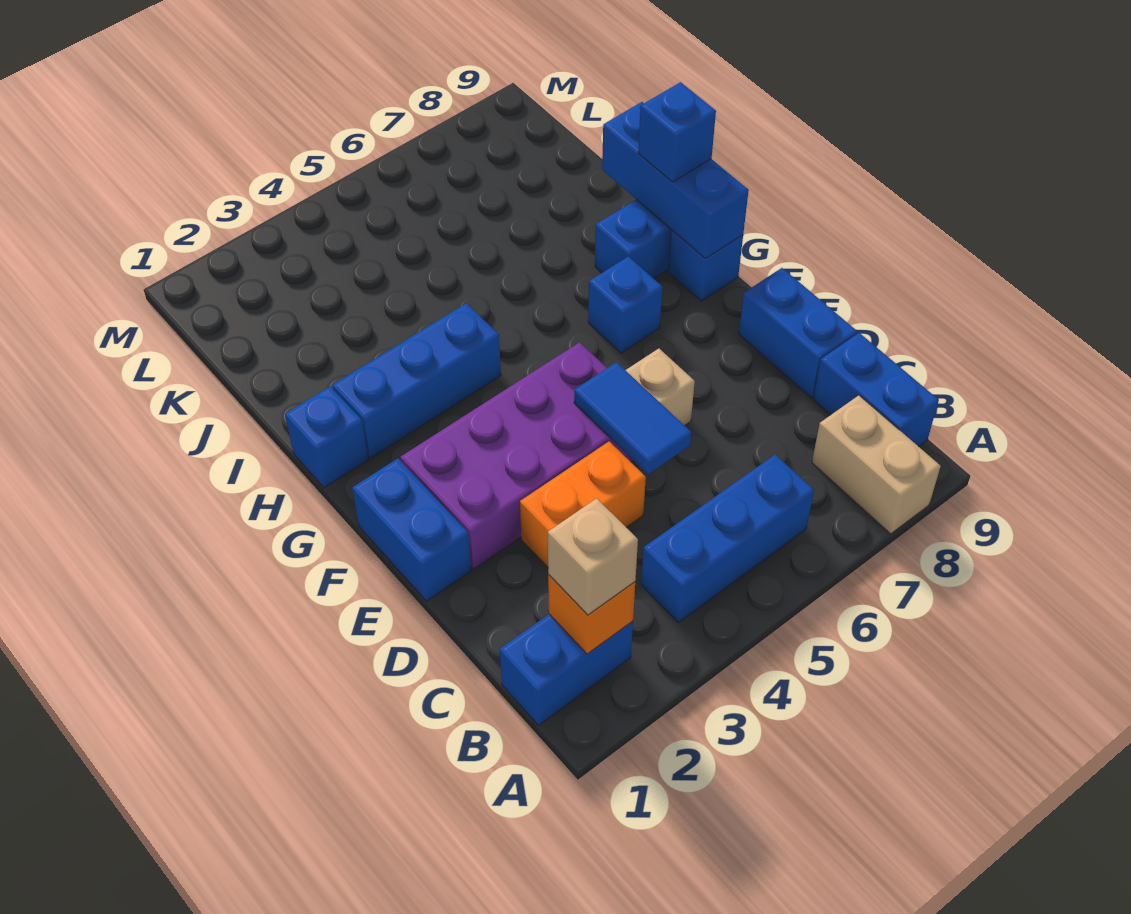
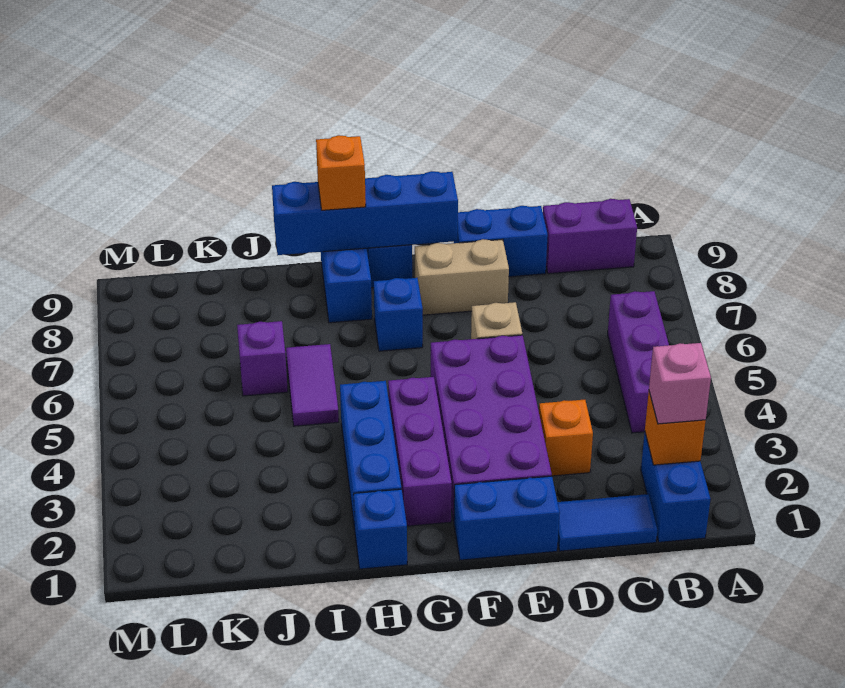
tan 1x2 brick [812,395,941,534] -> tan 1x2 brick moved to [415,239,509,315]
tan 1x1 brick [548,498,638,615] -> pink 1x1 brick [649,343,711,424]
blue 1x3 brick [641,455,814,623] -> purple 1x3 brick [608,291,669,433]
blue 1x2 brick [813,333,939,447] -> purple 1x2 brick [543,199,637,274]
orange 1x2 brick [520,441,646,567] -> orange 1x1 brick [539,400,593,476]
blue 1x2 tile [574,362,691,474] -> blue 1x2 tile moved to [558,494,657,551]
none -> purple 1x3 brick [388,377,452,526]
blue 1x3 brick [602,102,749,258] -> blue 1x4 brick [272,171,458,255]
blue 1x1 brick [638,82,716,182] -> orange 1x1 brick [316,135,366,210]
none -> purple 1x2 tile [286,344,339,426]
none -> purple 1x1 brick [237,321,288,396]

